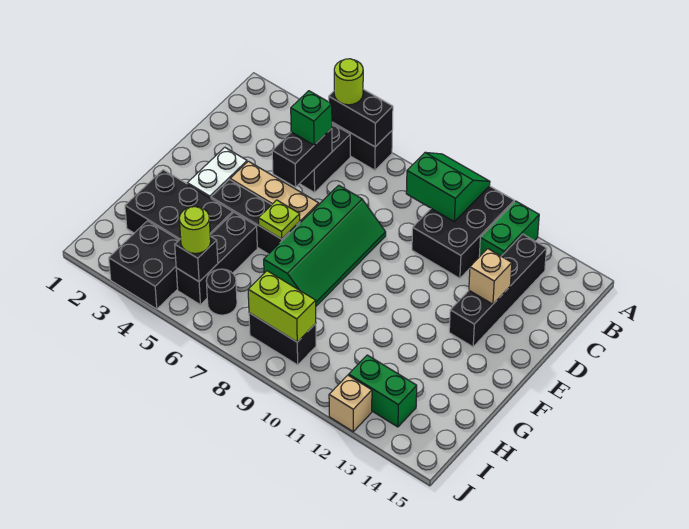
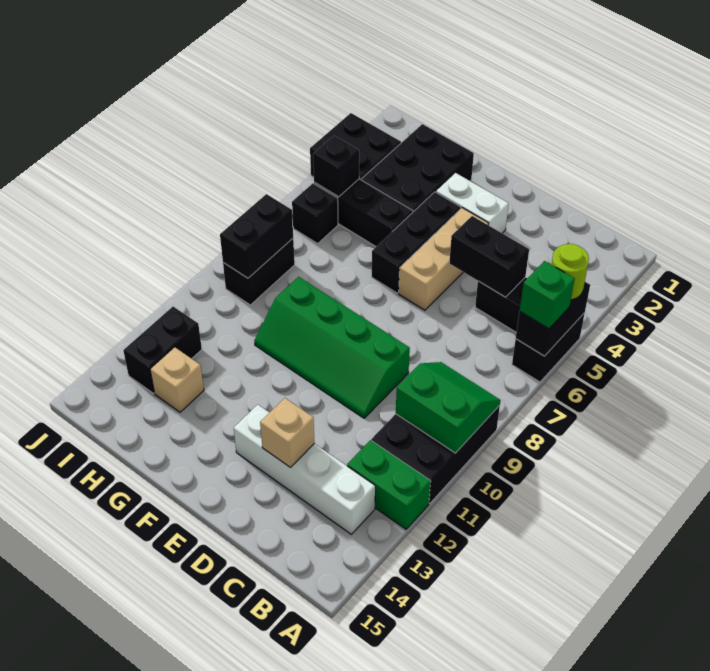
green 2x2 slope [406,152,490,222] -> green 2x2 slope turned to [396,362,501,453]
black 2x3 brick [412,186,514,278] -> black 2x3 brick turned to [372,405,500,503]
black 1x4 brick [449,234,547,347] -> white 1x4 brick [234,405,375,534]
green 1x1 brick [291,91,332,145] -> green 1x1 brick moved to [520,261,575,329]
green 2x4 slope [264,185,386,306] -> green 2x4 slope moved to [254,277,410,418]
lime 1x1 plate [258,200,300,239] -> none
lime 1x1 round brick [179,207,211,253] -> none
black 1x1 round brick [206,269,237,315] -> black 1x1 brick [292,184,338,244]
lime 1x2 brick [248,271,316,342] -> black 1x2 brick [220,194,293,278]
green 1x2 brick [349,355,417,427] -> black 1x2 brick [123,307,202,393]
tan 1x1 brick [329,375,372,432] -> tan 1x1 brick moved to [150,347,204,412]

